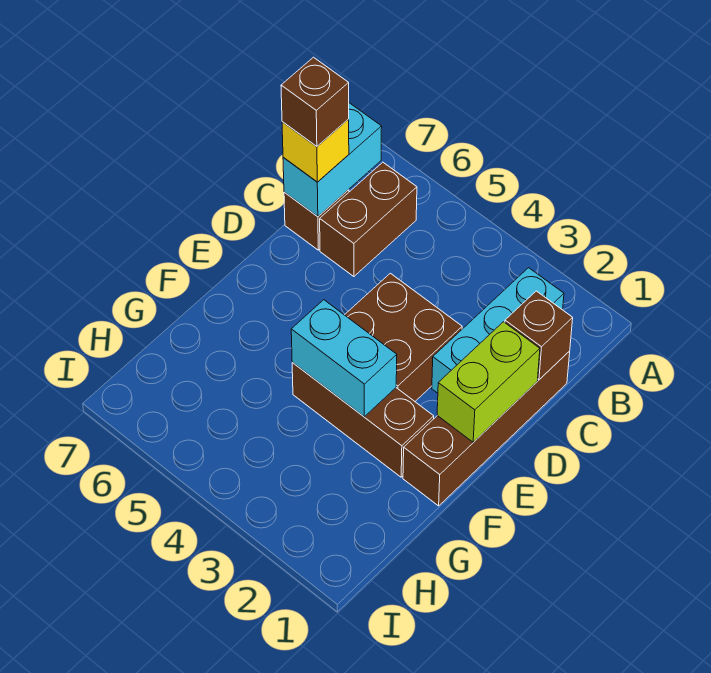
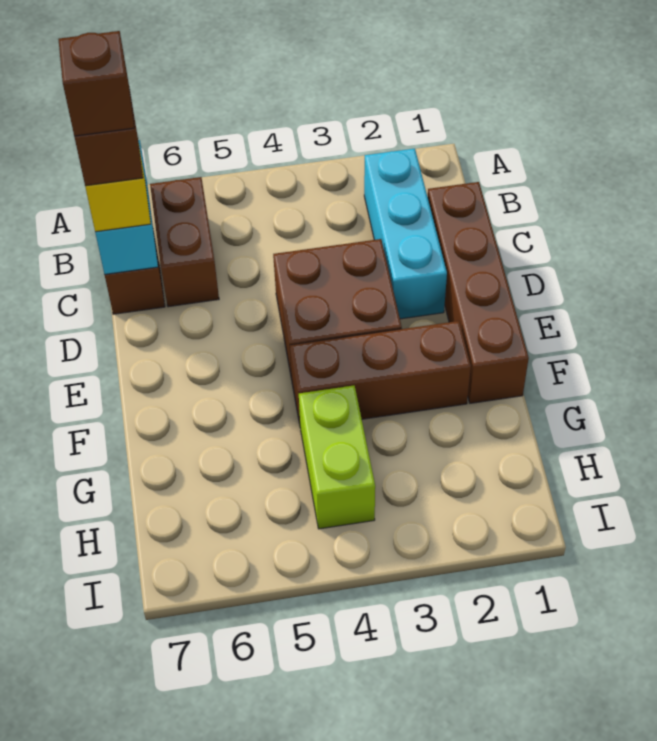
brown 1x1 brick [505,291,573,380] -> brown 1x1 brick moved to [58,31,134,136]
lime 1x2 brick [437,322,540,442] -> lime 1x2 brick moved to [299,386,375,529]
cyan 1x2 brick [291,300,397,417] -> none

